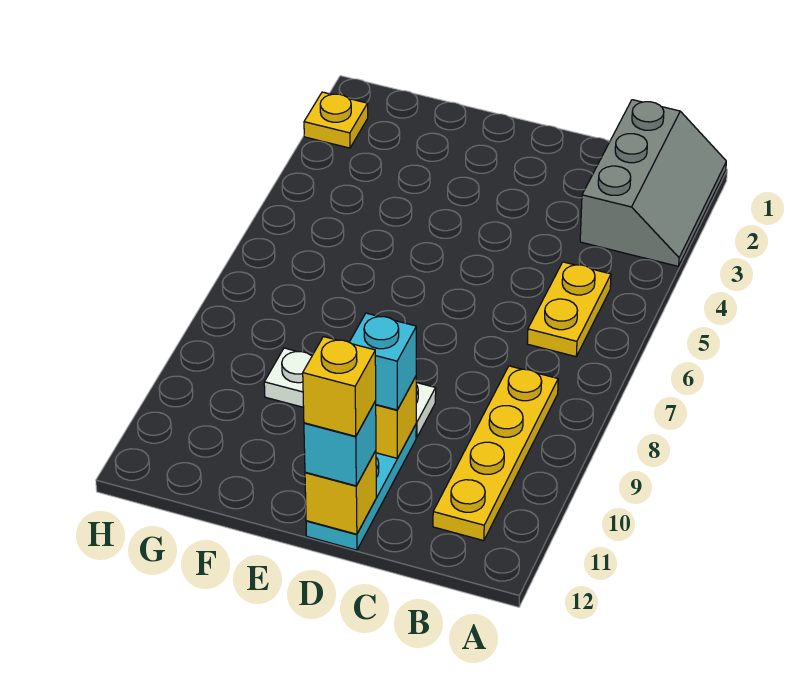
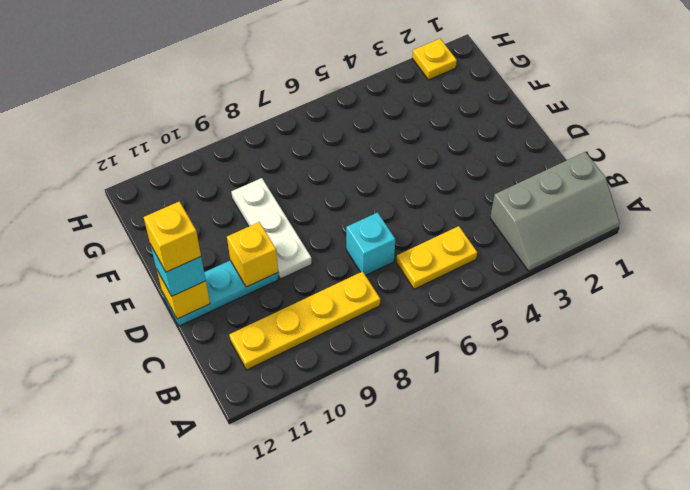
cyan 1x1 brick [350,313,416,410] -> cyan 1x1 brick moved to [346,212,395,275]

